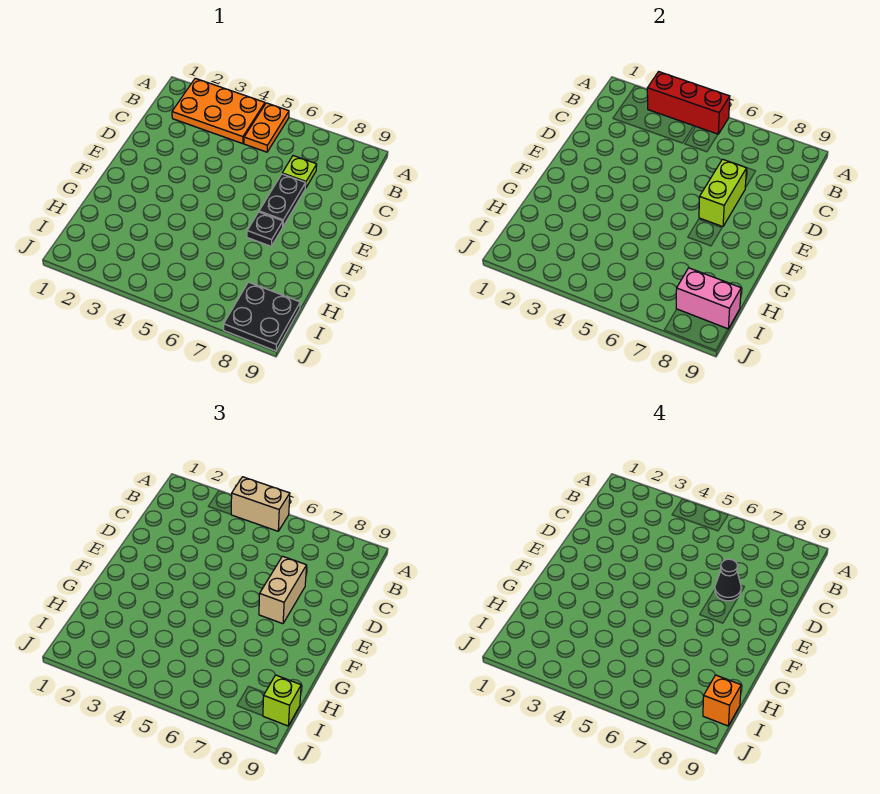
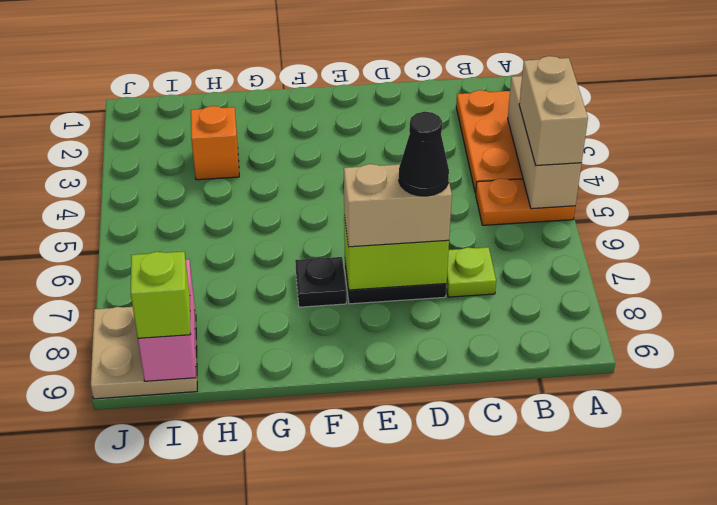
red 1x3 brick [647,72,730,134] -> tan 1x3 brick [508,76,582,209]
black 2x2 plate [224,282,300,351] -> tan 2x2 plate [91,304,197,399]
orange 1x1 brick [703,675,741,726] -> orange 1x1 brick moved to [191,106,239,180]

